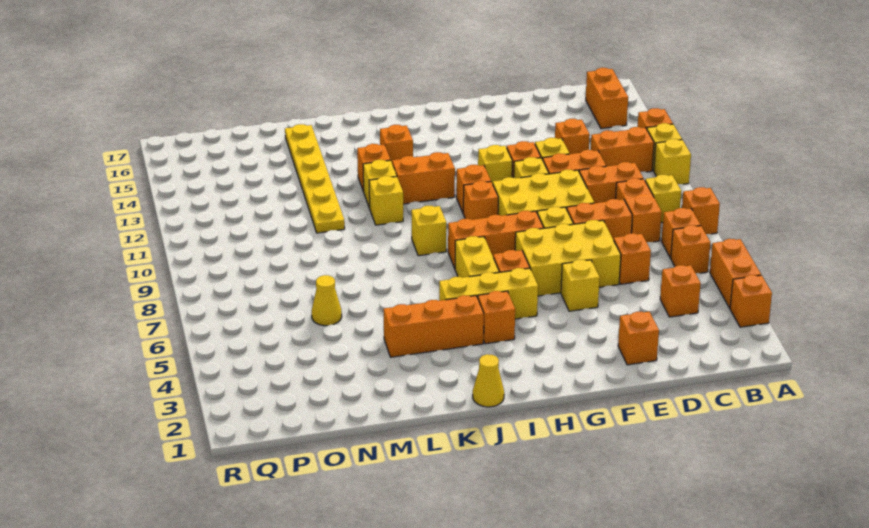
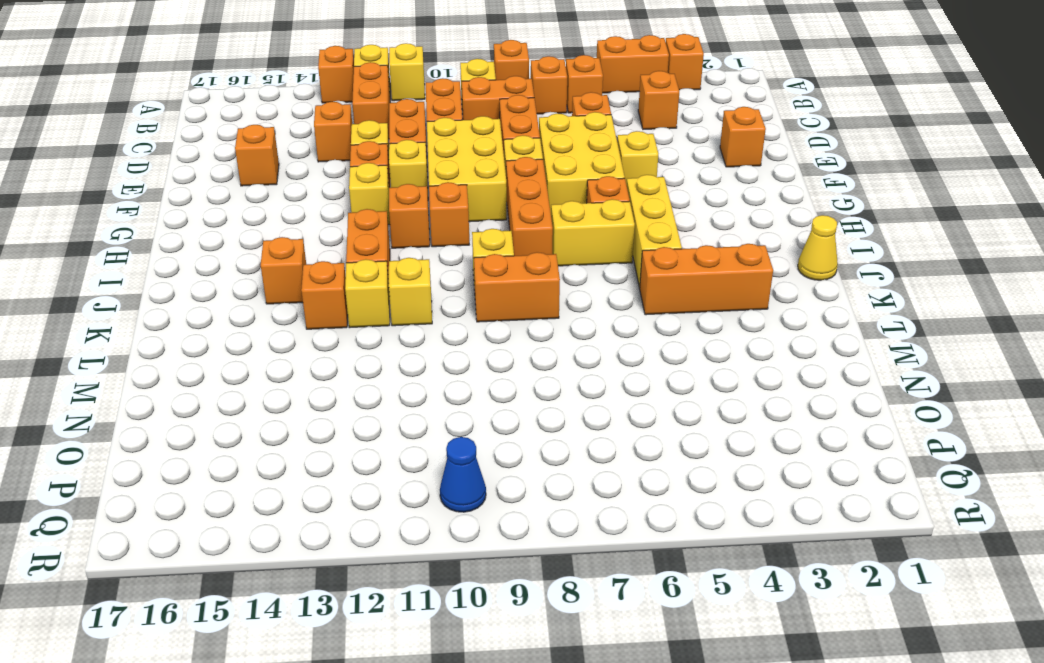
orange 1x2 brick [586,68,628,129] -> orange 1x2 brick moved to [474,252,560,322]
orange 1x1 brick [478,291,515,344] -> orange 1x1 brick moved to [235,125,279,186]
orange 1x3 brick [383,295,484,357] -> orange 1x3 brick turned to [640,244,773,315]
yellow 1x6 plate [285,124,345,233] -> none
yellow 1x1 cone [312,275,342,326] -> none
none -> blue 1x1 cone [440,437,486,512]

